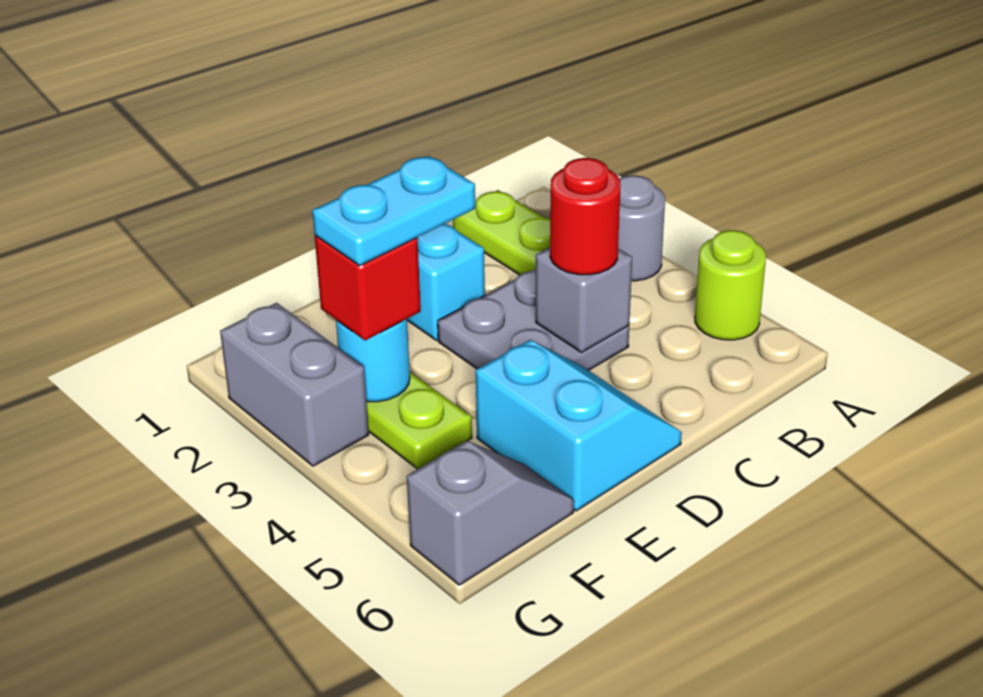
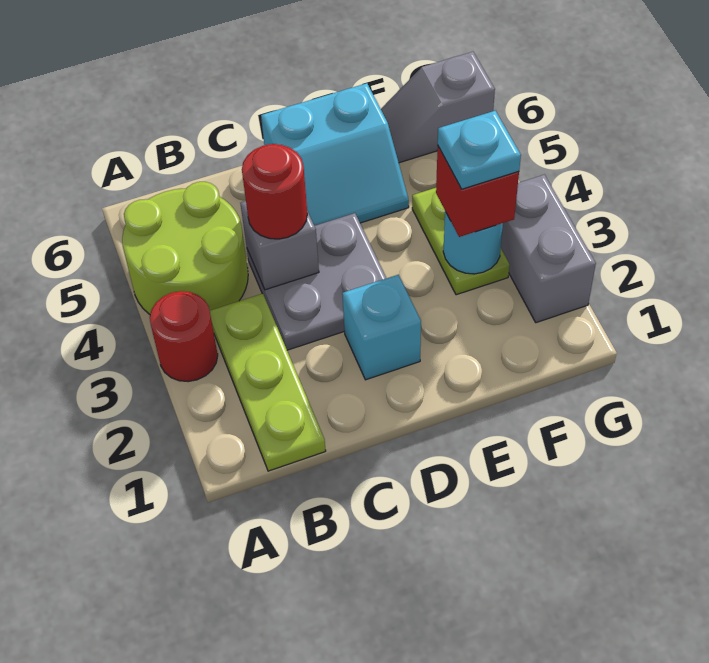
grey 1x1 round brick [618,175,665,281] -> red 1x1 round brick [150,291,218,382]
lime 1x1 round brick [695,230,766,340] -> lime 2x2 round brick [122,182,248,314]
cyan 2x2 slope [476,340,682,511] -> cyan 2x2 slope turned to [261,83,409,226]
cyan 1x2 plate [312,156,475,266] -> cyan 1x1 plate [438,111,521,189]

